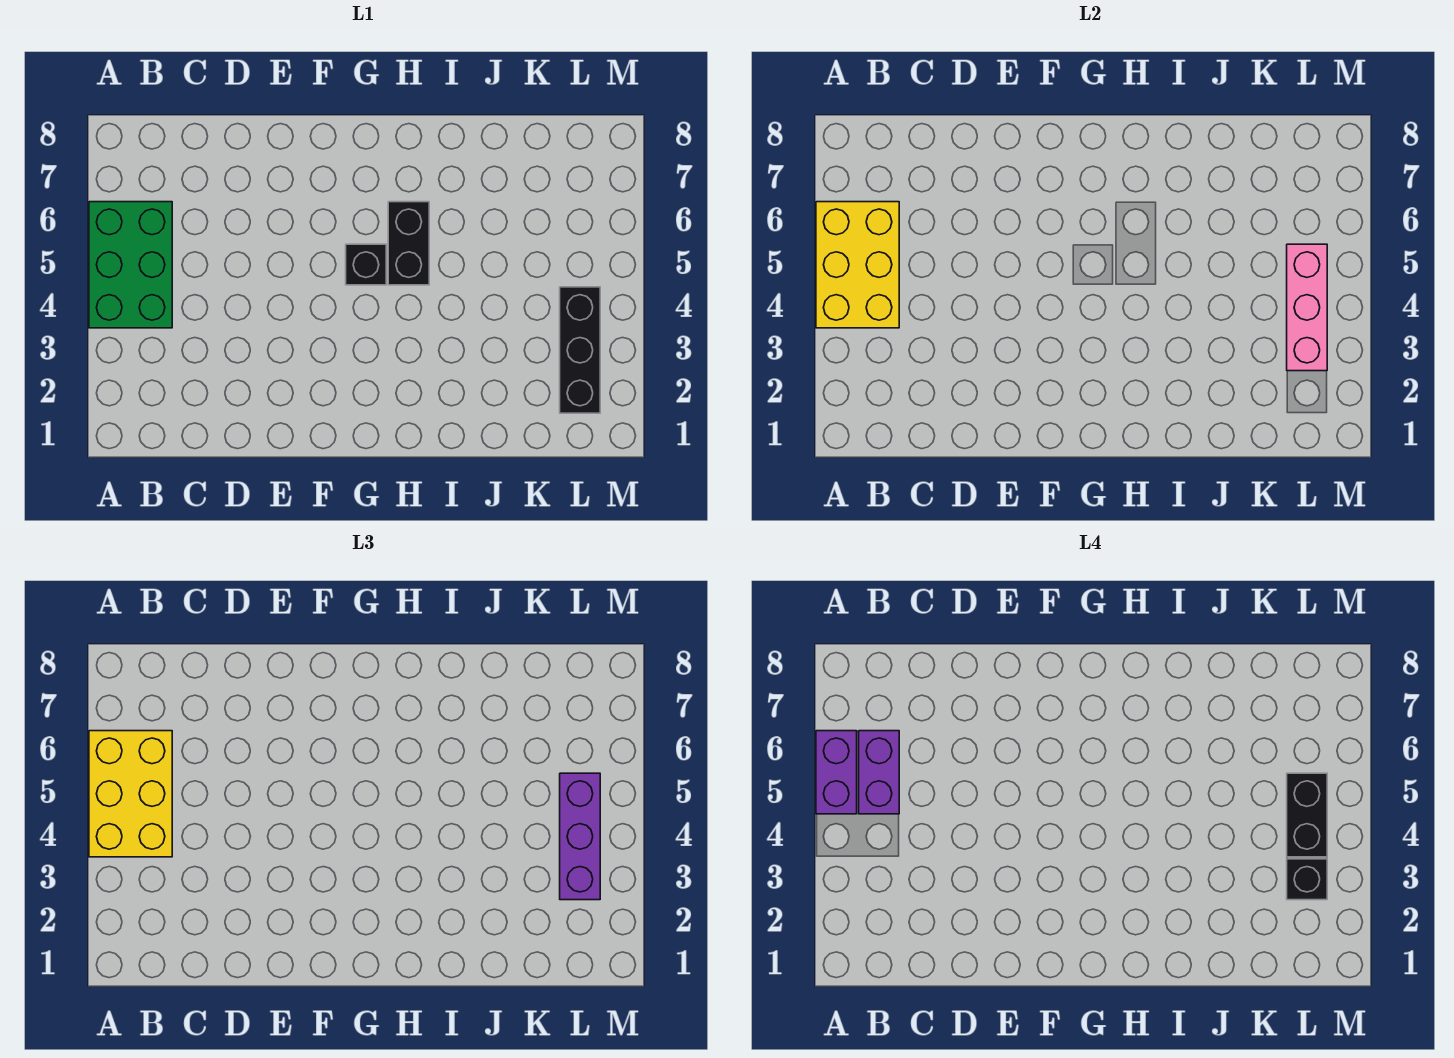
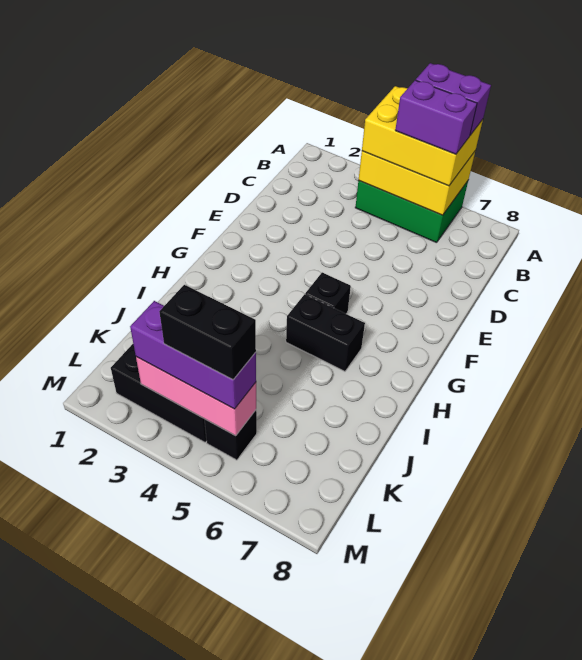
black 1x1 brick [1287,859,1327,900] -> black 1x1 brick moved to [204,410,257,460]

